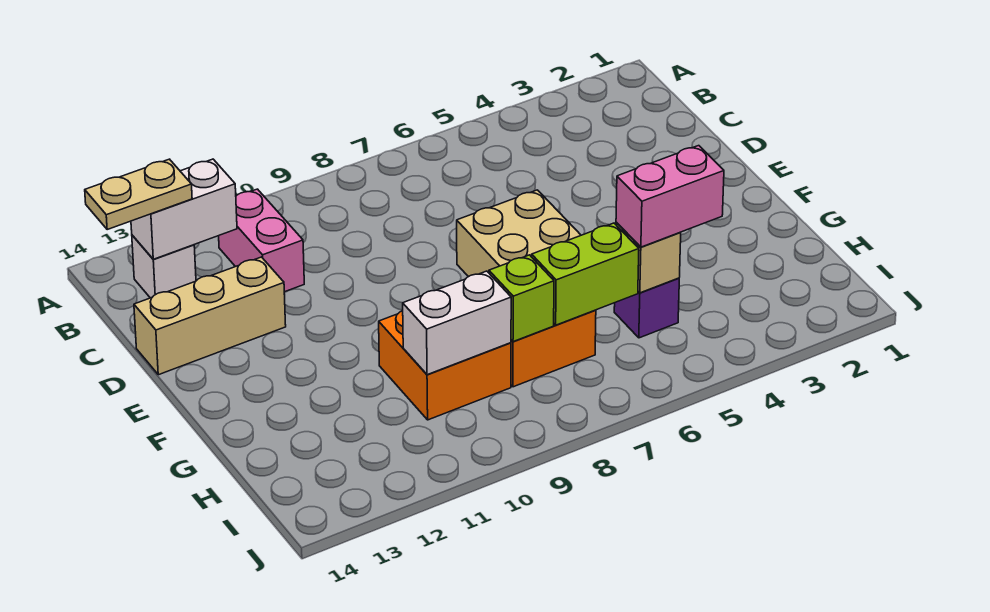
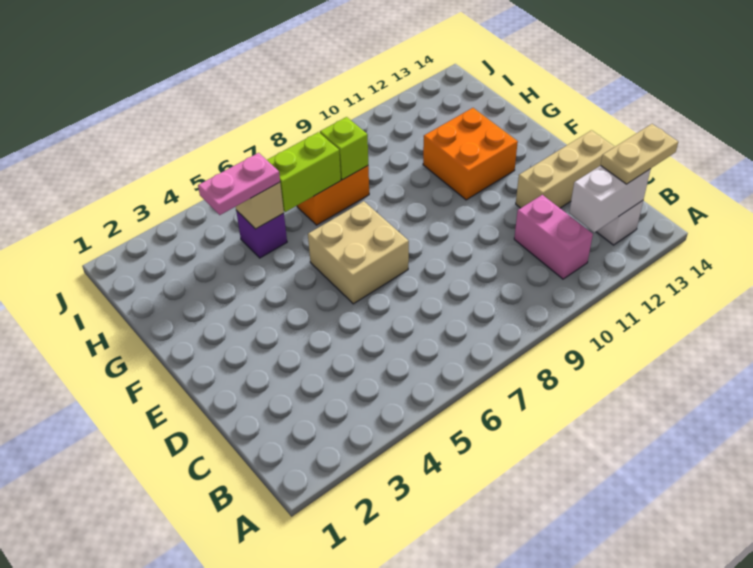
orange 2x2 brick [379,311,511,420] -> orange 2x2 brick moved to [423,108,518,200]
pink 1x2 brick [616,146,724,247] -> pink 1x2 plate [198,153,280,215]
white 1x2 brick [403,271,511,375] -> none

